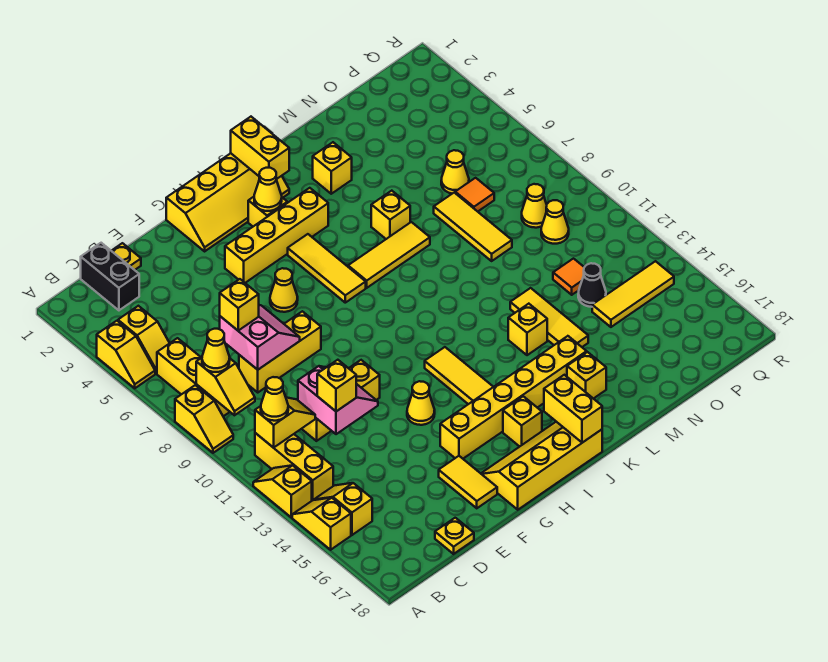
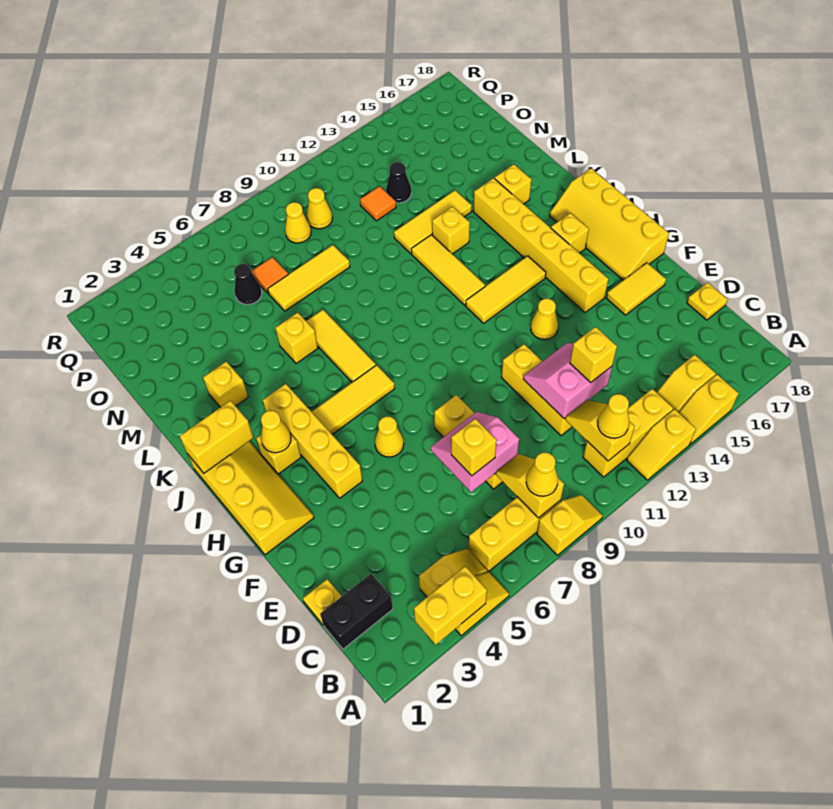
yellow 1x2 slope [196,358,255,415] -> yellow 1x2 slope turned to [496,454,564,518]
yellow 1x2 brick [544,375,602,443] -> yellow 1x2 brick moved to [414,566,487,645]
yellow 1x1 cone [441,150,469,194] -> black 1x1 cone [234,264,262,304]
yellow 1x3 tile [592,261,674,327] -> yellow 1x3 tile moved to [411,235,485,305]

